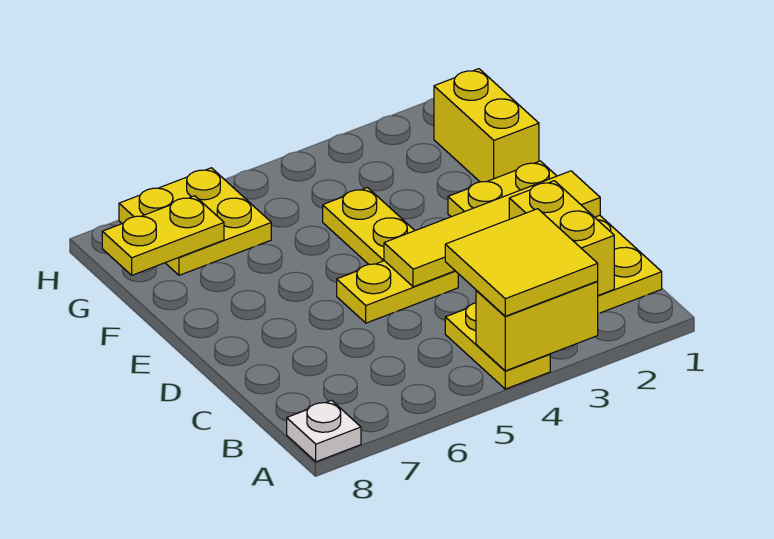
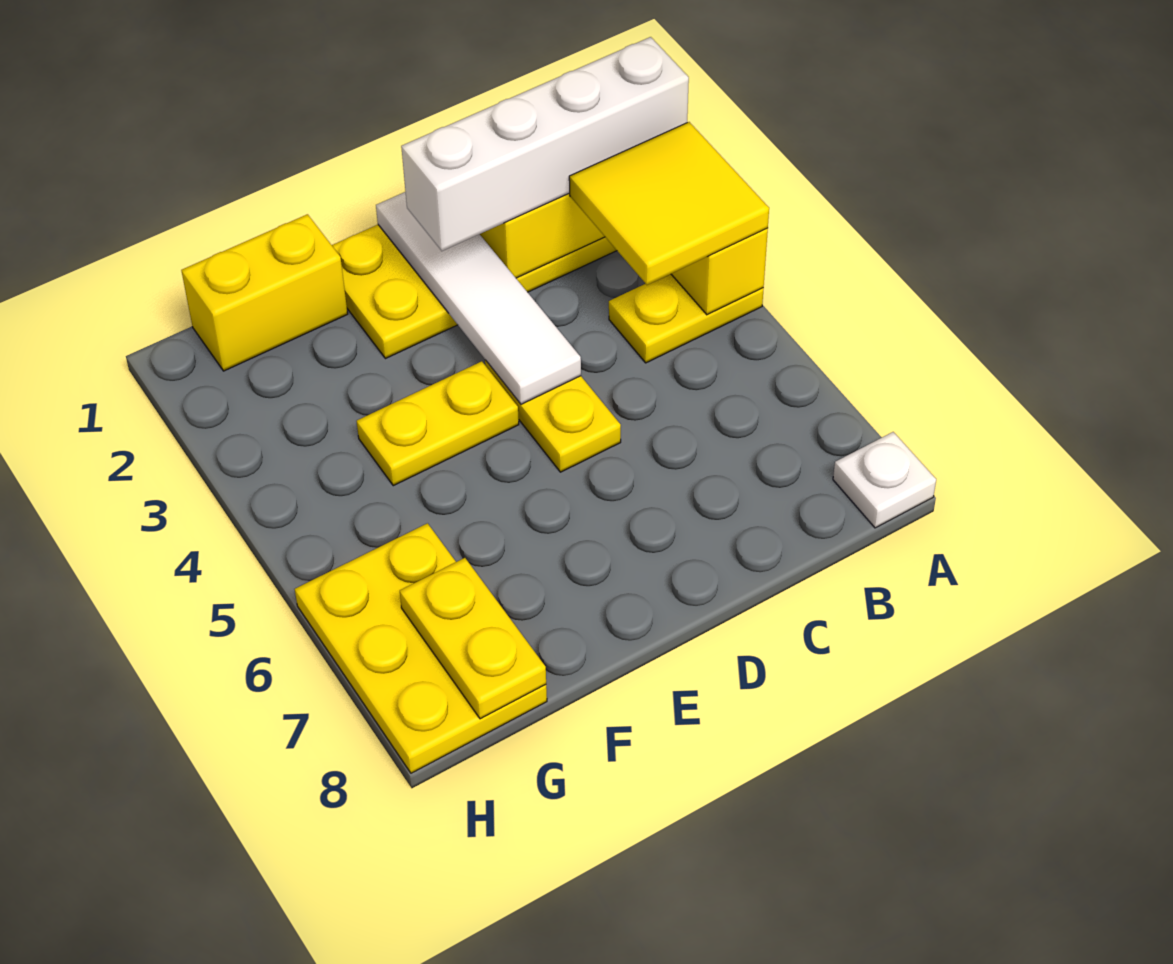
none -> white 1x4 brick [401,37,689,251]
yellow 1x4 tile [384,171,600,287] -> white 1x4 tile [376,192,581,404]
yellow 2x2 plate [119,168,271,275] -> yellow 2x3 plate [295,523,547,773]

